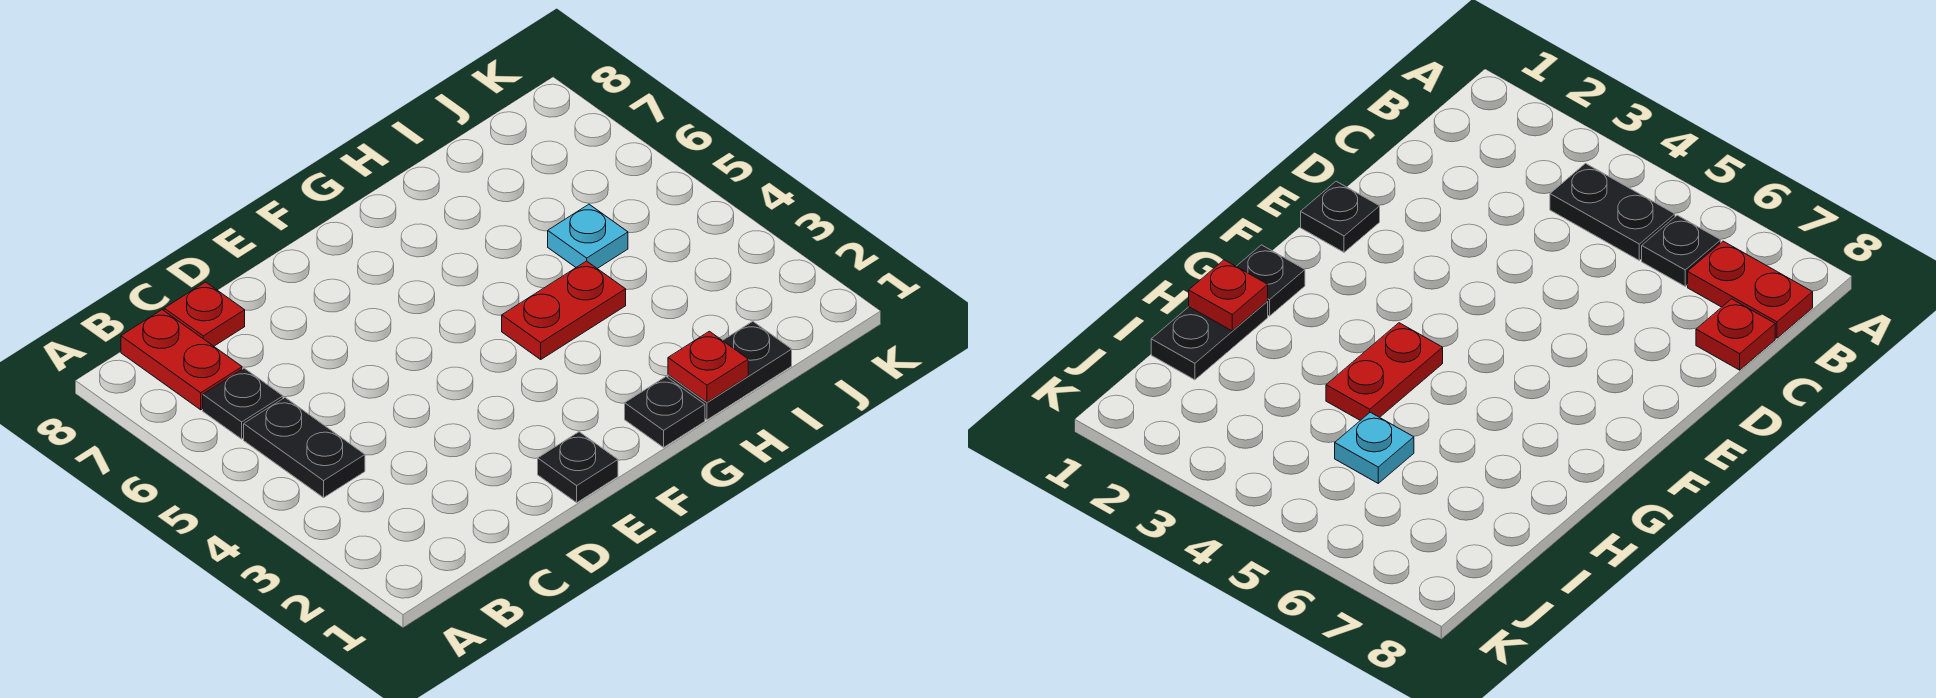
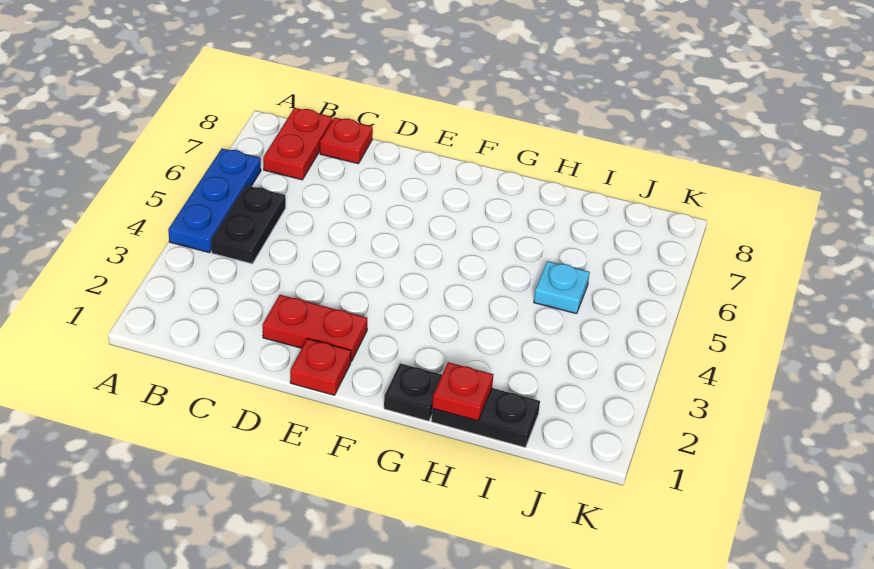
none -> blue 1x3 plate [168,149,261,253]
black 1x1 plate [203,368,283,439] -> none
black 1x1 plate [538,432,618,502] -> red 1x1 plate [290,339,351,395]
red 1x2 plate [502,261,626,359] -> red 1x2 plate moved to [263,295,367,362]

